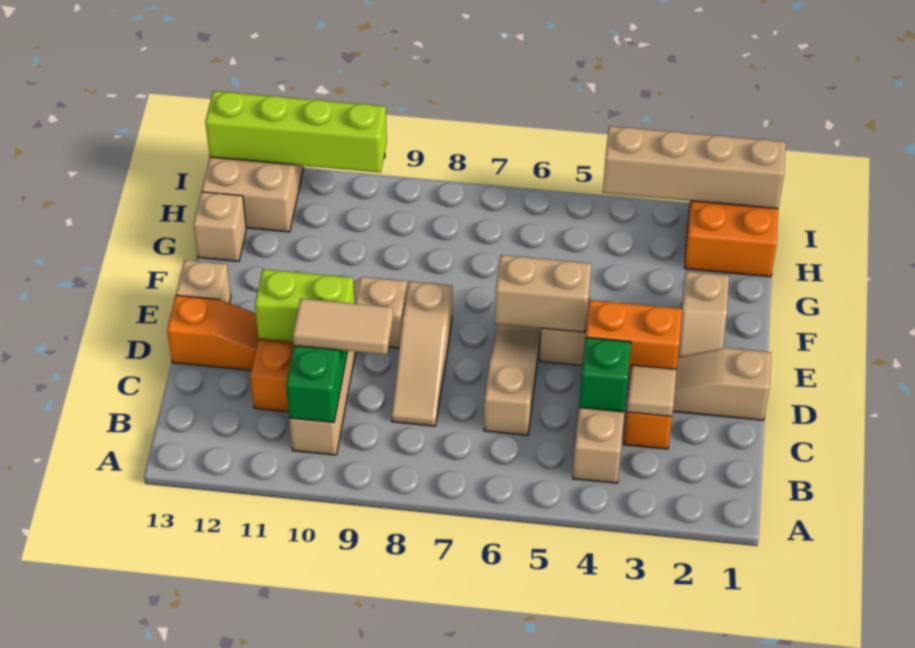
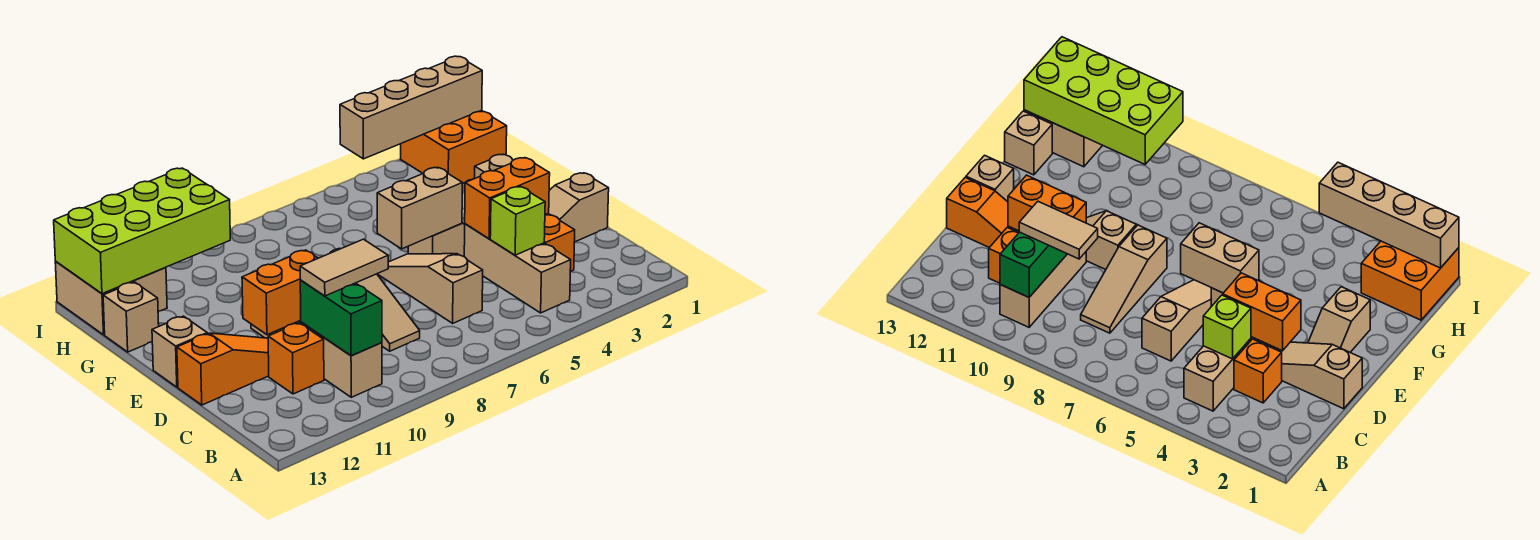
tan 1x1 tile [627,365,676,417] -> none
green 1x1 brick [579,337,631,412] -> lime 1x1 brick [490,187,545,255]
lime 1x2 brick [255,269,354,341] -> orange 1x2 brick [242,250,318,335]
lime 1x4 brick [205,91,387,173] -> lime 2x4 brick [54,168,230,294]

